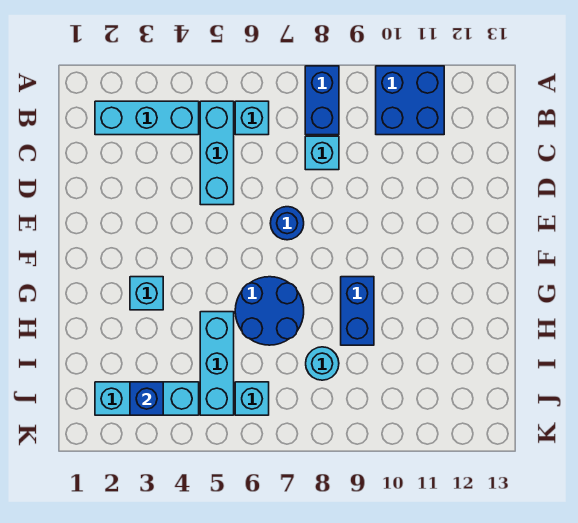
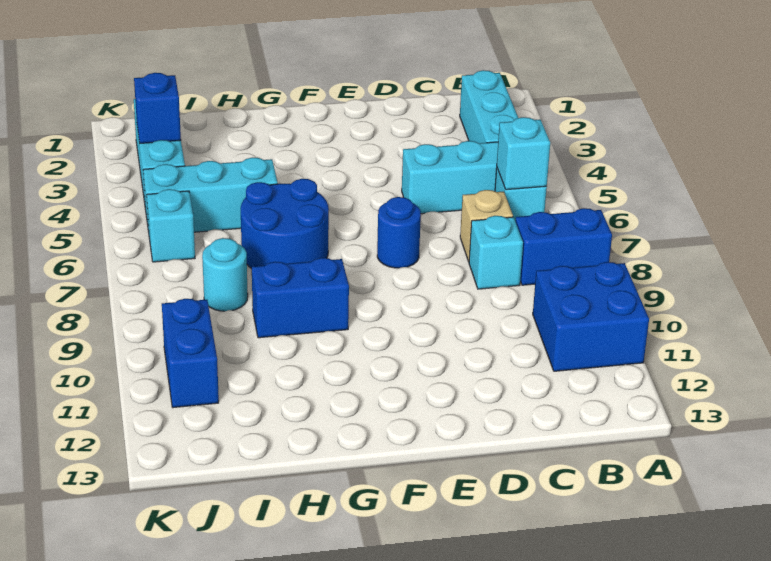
none -> tan 1x1 brick [460,190,513,262]
cyan 1x1 brick [130,277,163,310] -> cyan 1x1 brick moved to [497,117,550,190]
none -> blue 1x2 brick [162,299,219,408]

